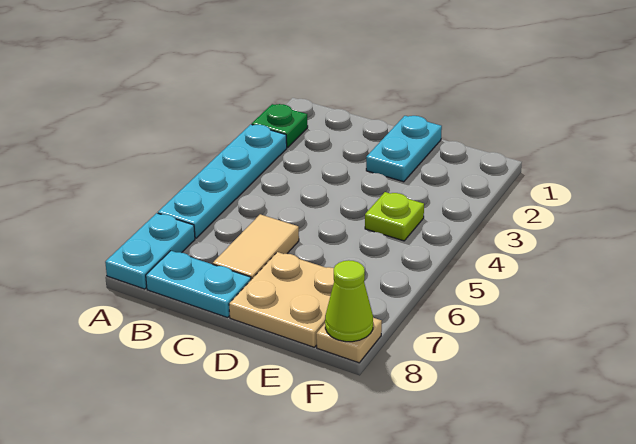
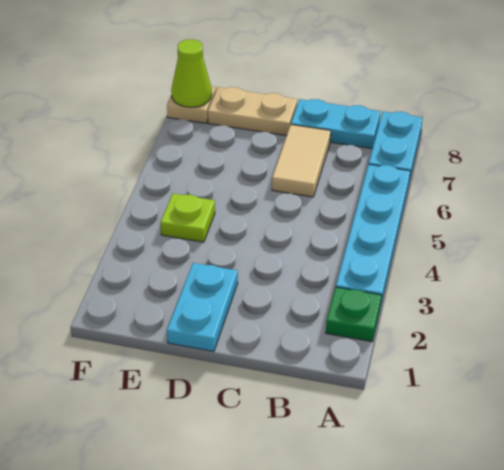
tan 2x2 plate [229,252,334,347] -> tan 1x2 plate [208,87,297,136]

